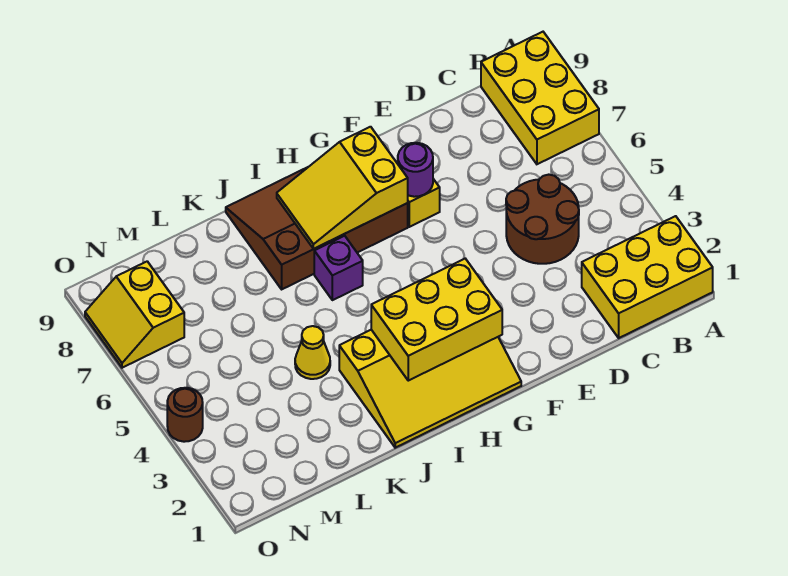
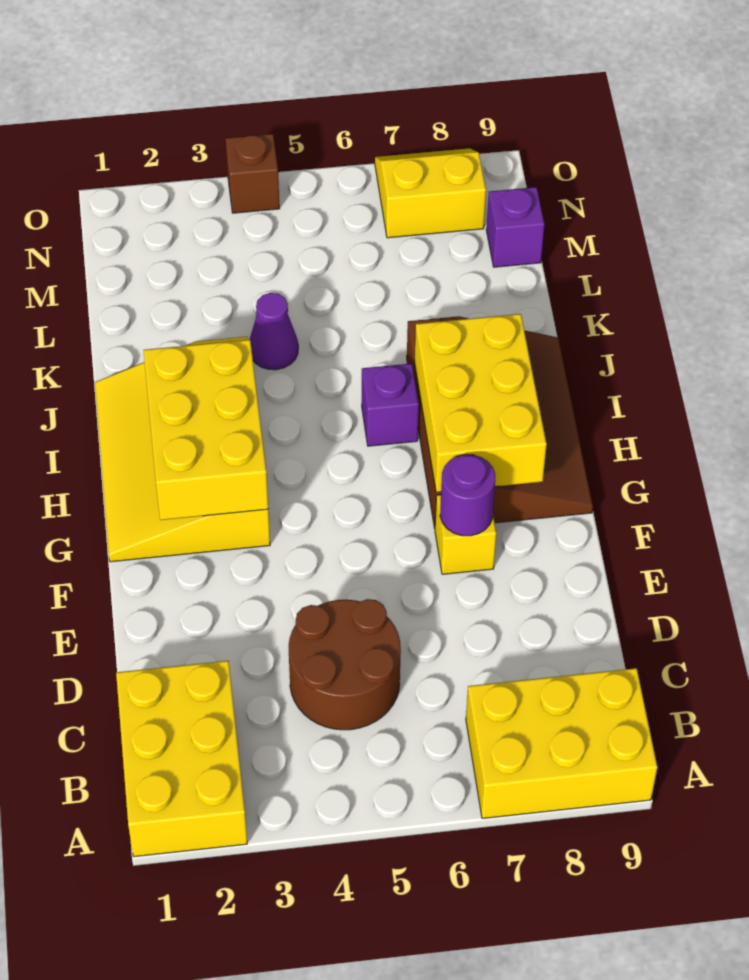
yellow 2x3 slope [277,127,408,249] -> yellow 2x3 brick [415,314,547,492]
yellow 1x1 cone [295,326,330,379] -> purple 1x1 cone [250,293,298,370]
none -> purple 1x1 brick [486,187,544,267]
brown 1x1 round brick [167,388,203,442] -> brown 1x1 brick [226,134,280,213]

